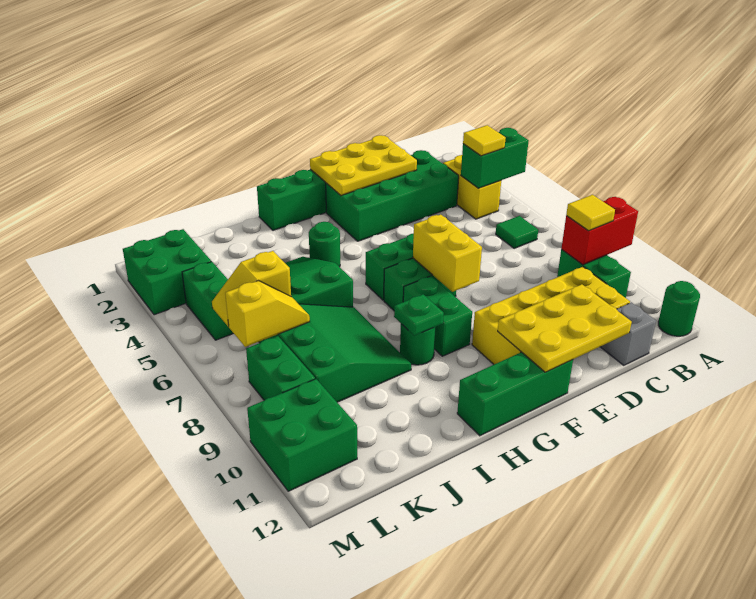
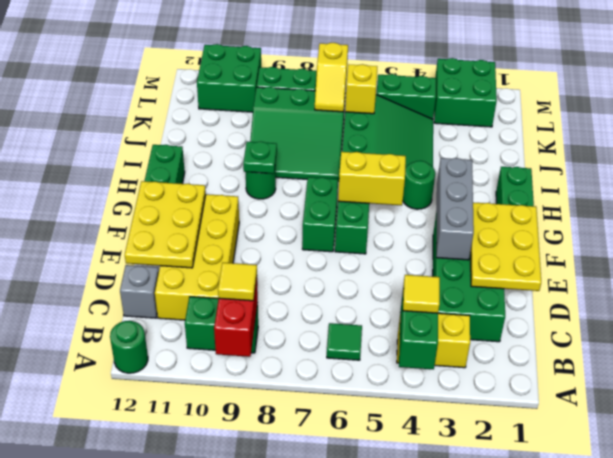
none -> grey 1x3 brick [436,158,474,260]
yellow 1x2 brick [413,215,482,292] -> yellow 1x2 brick moved to [338,152,406,205]
green 1x2 brick [403,276,472,356] -> none

